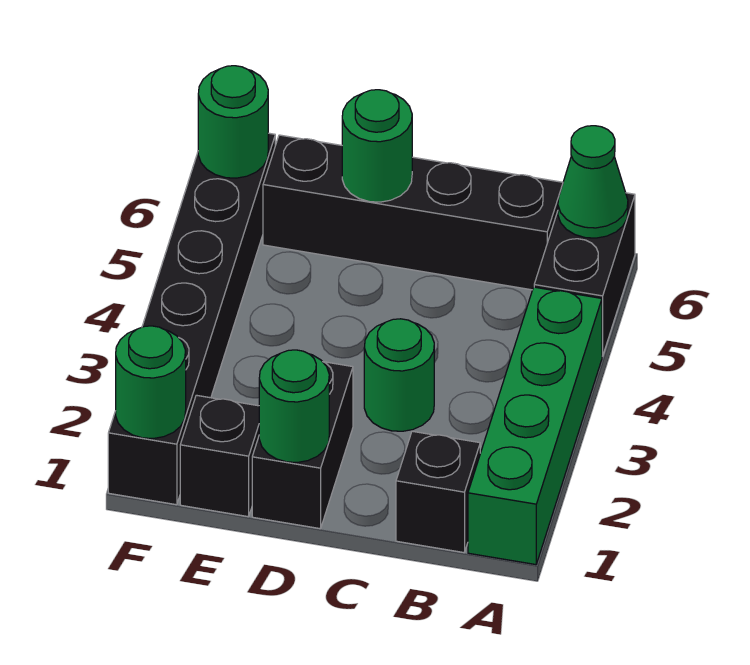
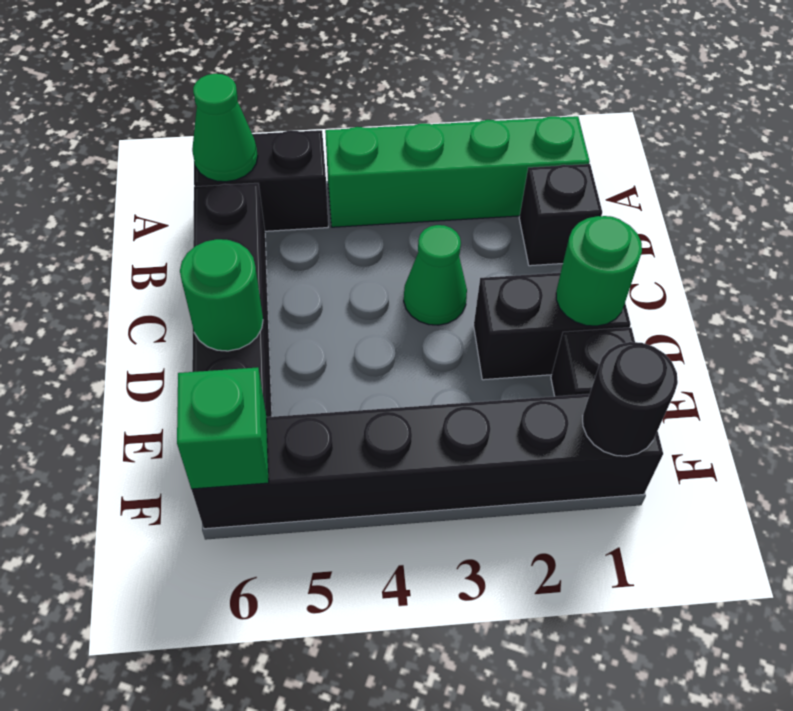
green 1x1 round brick [364,319,434,431] -> green 1x1 cone [404,225,467,325]
green 1x1 round brick [116,326,186,438] -> black 1x1 round brick [583,342,678,456]
green 1x1 round brick [198,66,268,178] -> green 1x1 brick [177,367,269,489]

